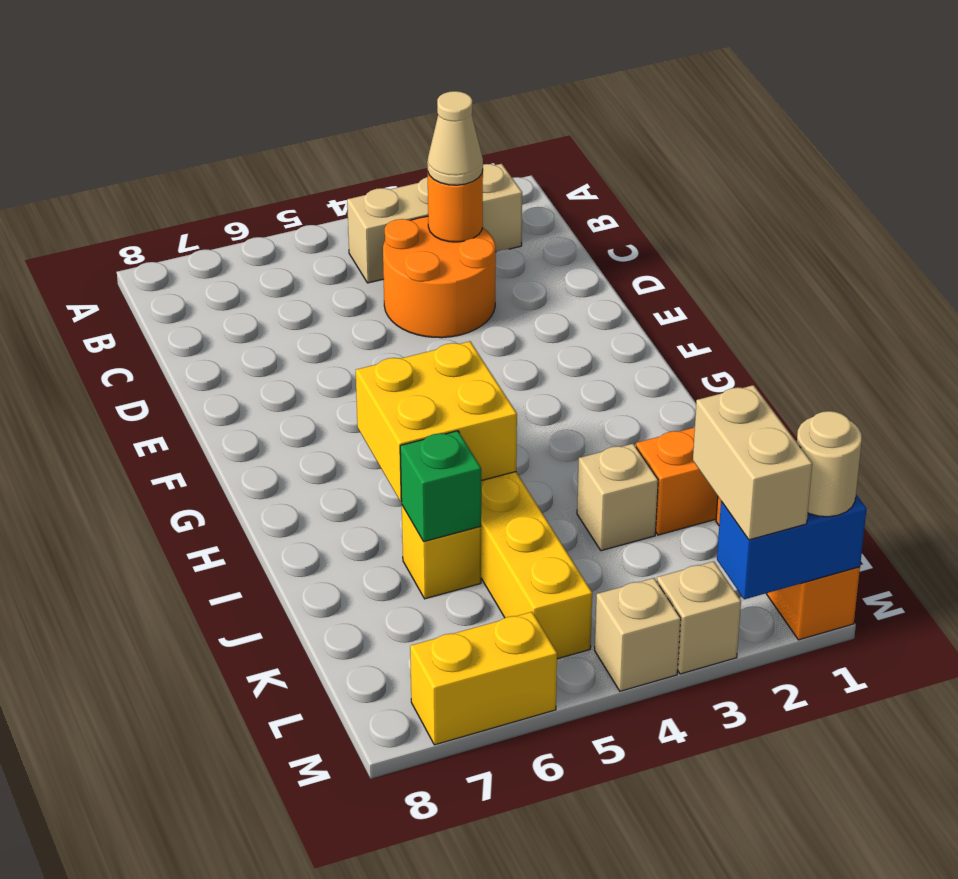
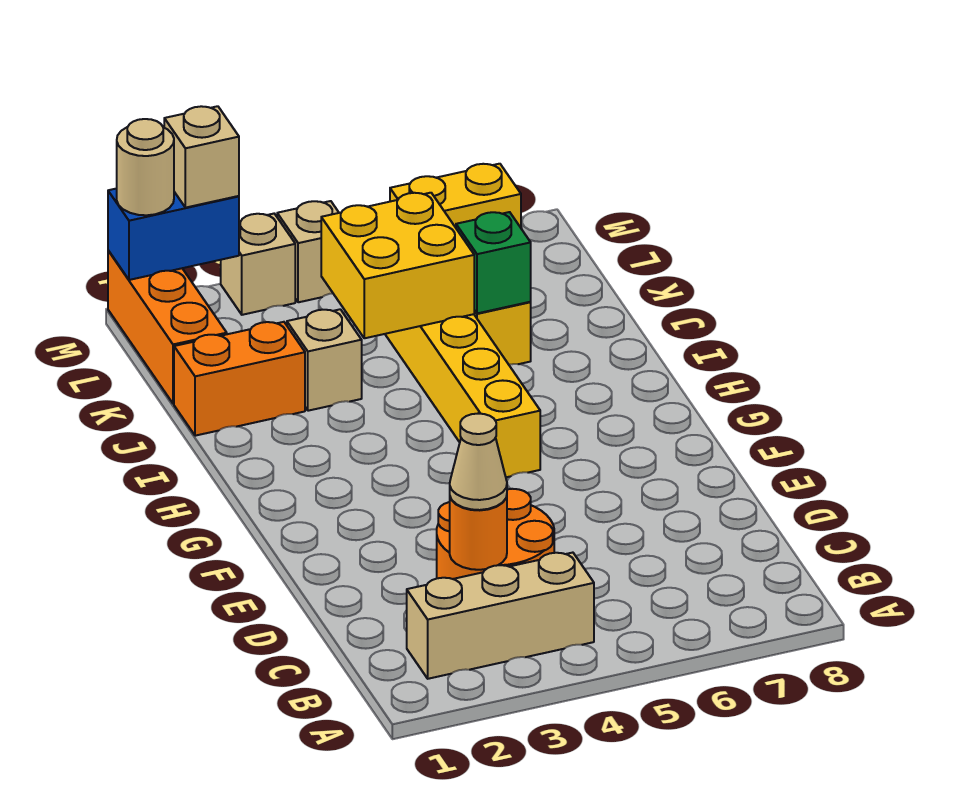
yellow 2x2 brick [356,341,517,502] -> yellow 2x2 brick moved to [321,193,474,338]
tan 1x2 brick [693,385,812,540] -> tan 1x1 brick [164,106,239,208]

